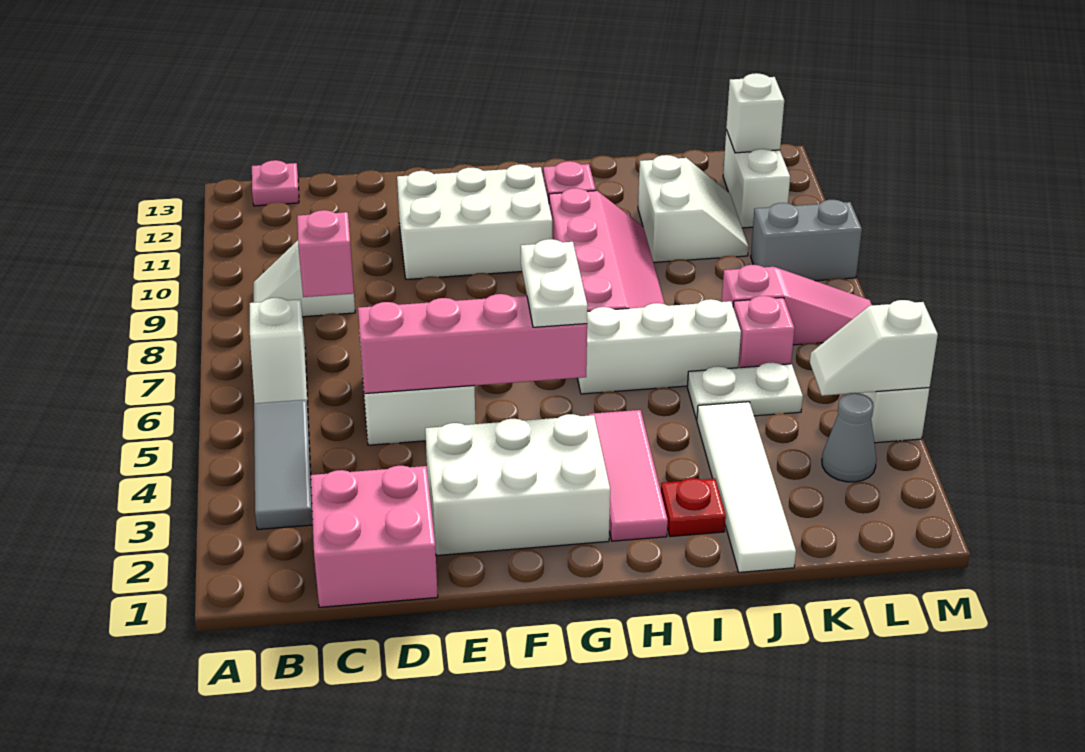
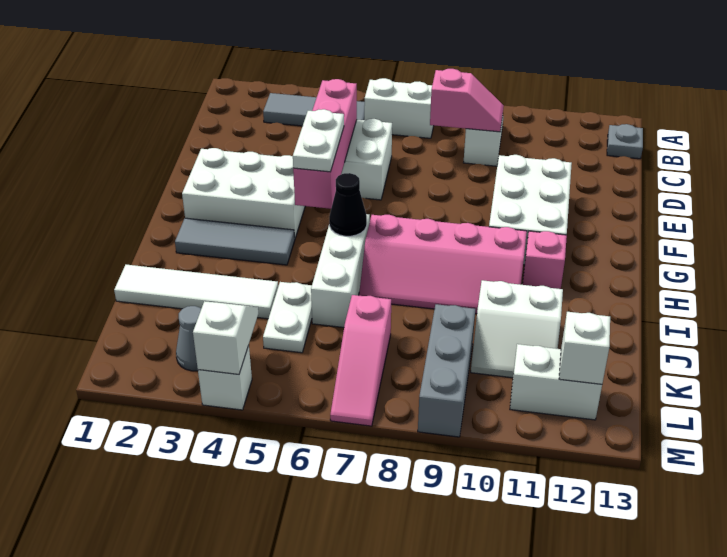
white 1x2 slope [250,298,308,408] -> white 1x2 brick [364,78,434,138]
pink 1x1 plate [252,160,299,206] -> grey 1x1 plate [607,124,643,159]
pink 2x2 brick [311,466,438,607] -> none
white 2x3 brick [425,414,610,556] -> white 2x3 brick turned to [182,148,305,239]
white 1x2 plate [521,239,588,327] -> white 1x2 plate turned to [293,109,344,172]
pink 1x3 tile [589,410,668,541] -> grey 1x3 tile [175,218,295,265]
none -> black 1x1 cone [329,173,367,236]
red 1x1 plate [661,478,726,537] -> none
pink 1x1 brick [733,296,795,368] -> none
grey 1x2 brick [751,200,862,281] -> grey 1x3 brick [418,304,475,437]

